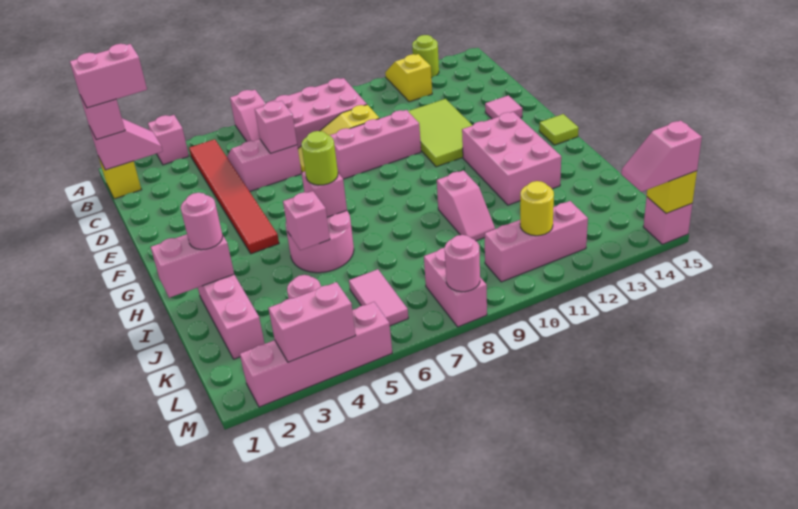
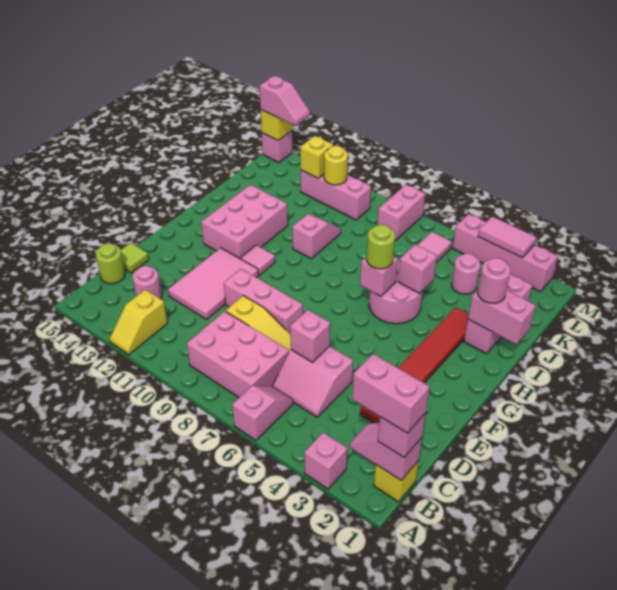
lime 1x1 round brick [412,35,439,78] -> lime 1x1 round brick moved to [96,243,125,284]
red 1x6 tile [189,139,279,254] -> red 1x6 tile moved to [360,307,469,423]
lime 2x3 tile [408,99,472,167] -> pink 2x3 tile [168,248,258,319]
pink 1x1 tile [485,95,522,119] -> pink 1x1 tile moved to [240,245,275,275]
lime 1x1 tile [539,114,579,145] -> lime 1x1 tile moved to [121,243,149,273]
none -> yellow 1x1 brick [300,136,333,178]
pink 1x2 brick [268,282,356,362] -> pink 1x2 tile [478,216,536,258]
pink 1x1 round brick [445,235,480,292] -> pink 1x1 round brick moved to [133,266,162,299]

